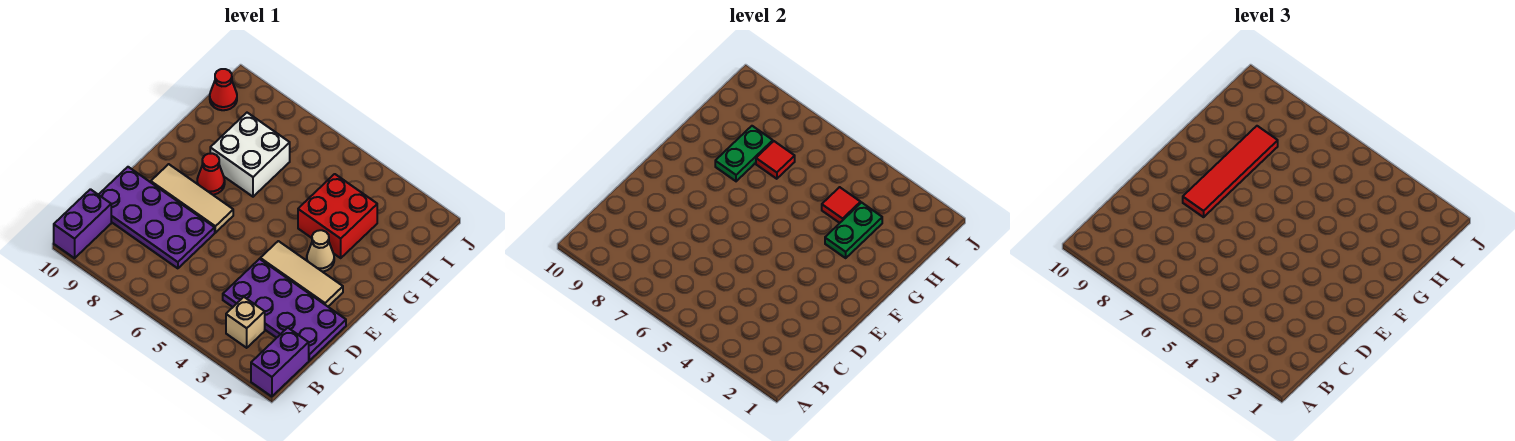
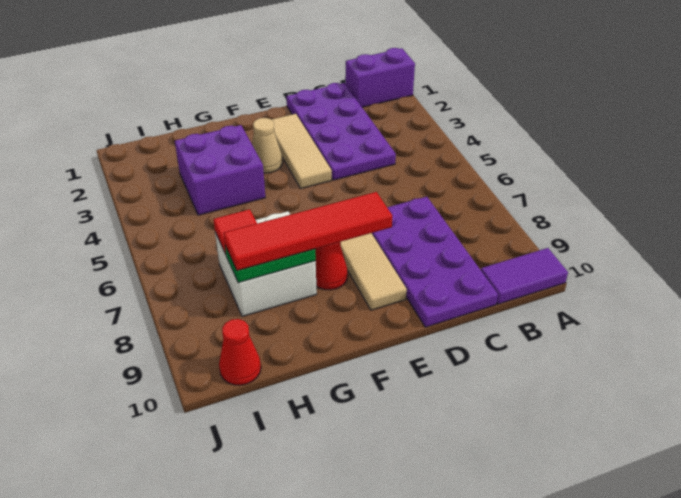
purple 1x2 brick [54,189,111,258] -> purple 1x2 tile [481,248,568,304]
tan 1x1 brick [226,297,265,348] -> none
red 2x2 brick [298,174,377,258] -> purple 2x2 brick [175,125,265,215]
green 1x2 plate [825,203,882,258] -> none
red 1x1 tile [822,187,861,223] -> none

